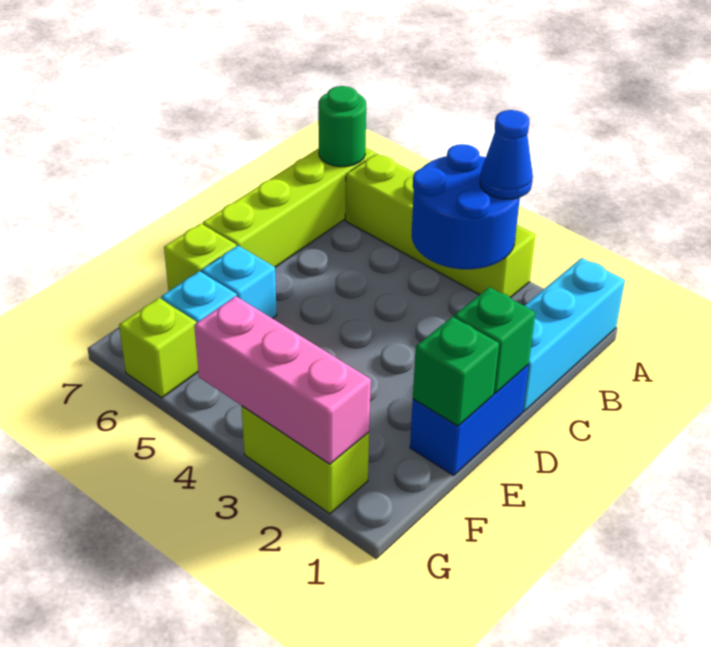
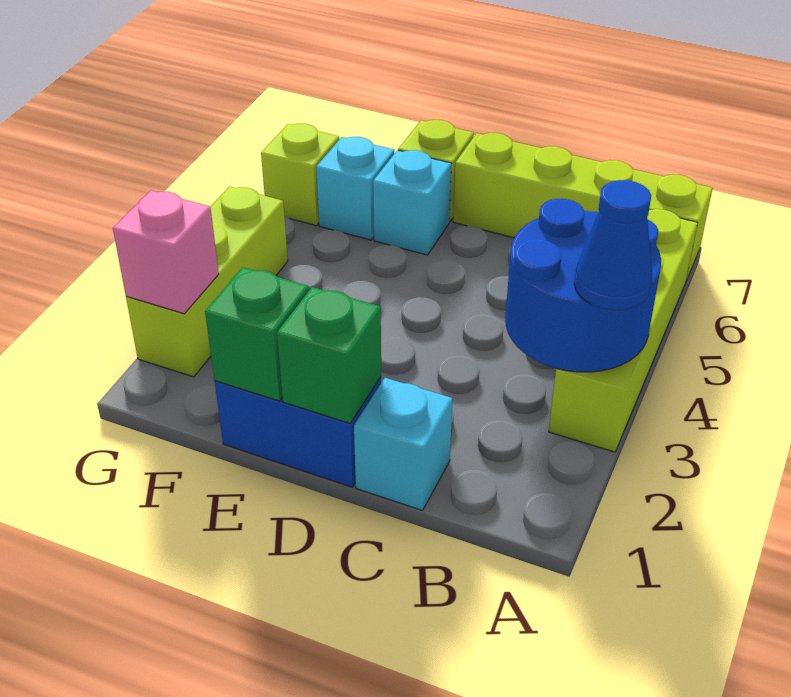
cyan 1x3 brick [523,258,625,412] -> cyan 1x1 brick [354,378,453,511]
green 1x1 round brick [318,86,366,167] -> none
lime 1x2 brick [241,406,369,514] -> lime 1x3 brick [126,187,288,377]
pink 1x3 brick [194,296,371,464] -> pink 1x1 brick [113,191,219,314]

